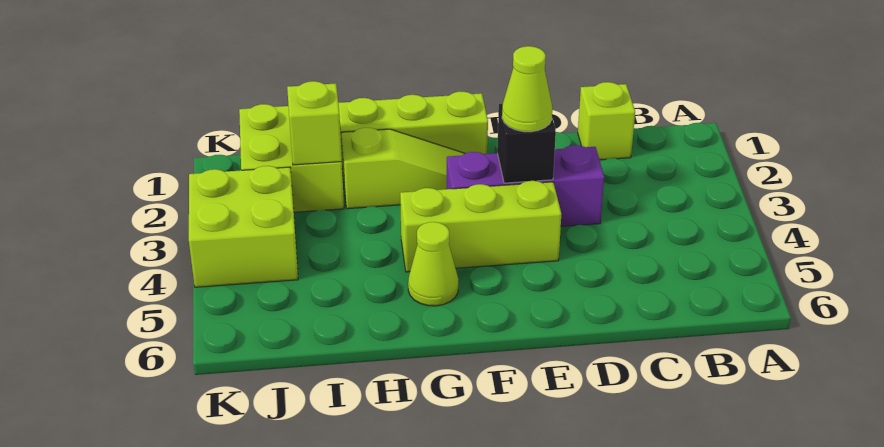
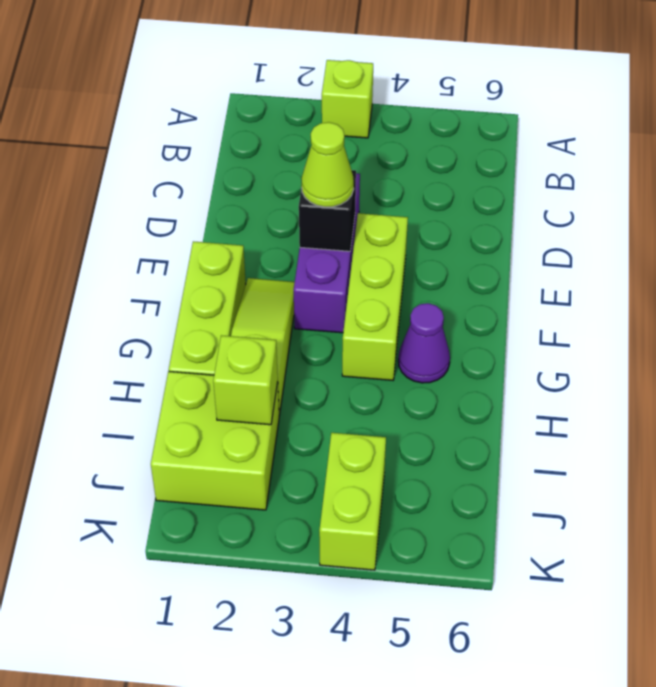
lime 1x1 brick [578,82,635,160] -> lime 1x1 brick moved to [322,60,373,138]
lime 1x1 cone [408,222,459,306] -> purple 1x1 cone [398,303,450,383]
lime 2x2 brick [189,166,298,287] -> lime 1x2 brick [319,433,386,570]

